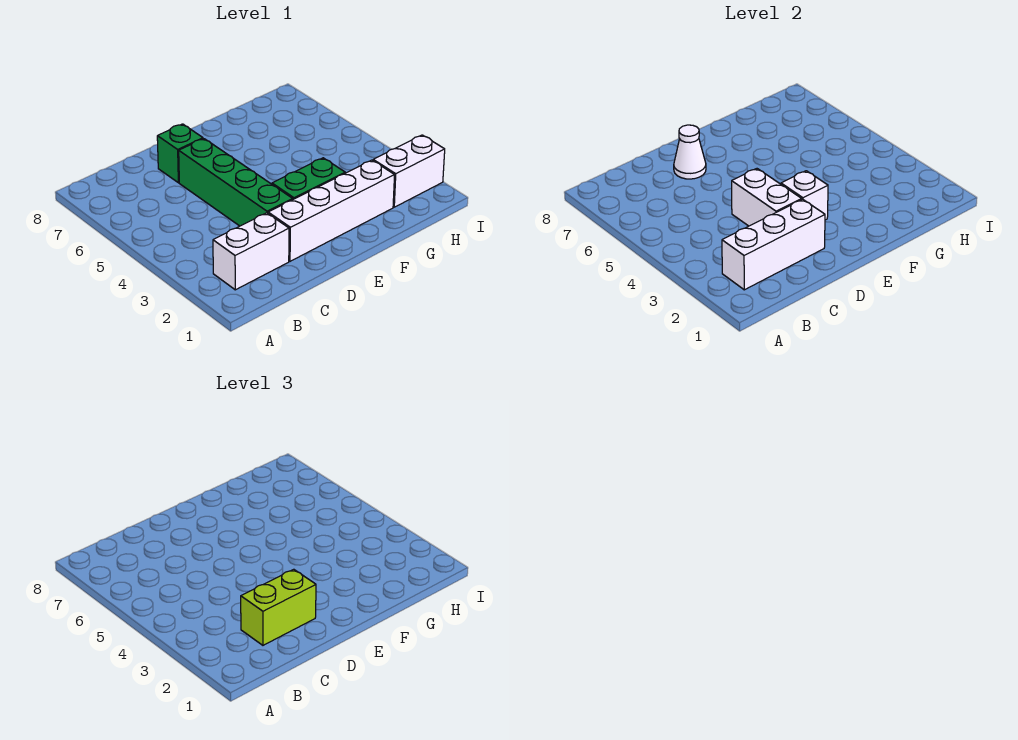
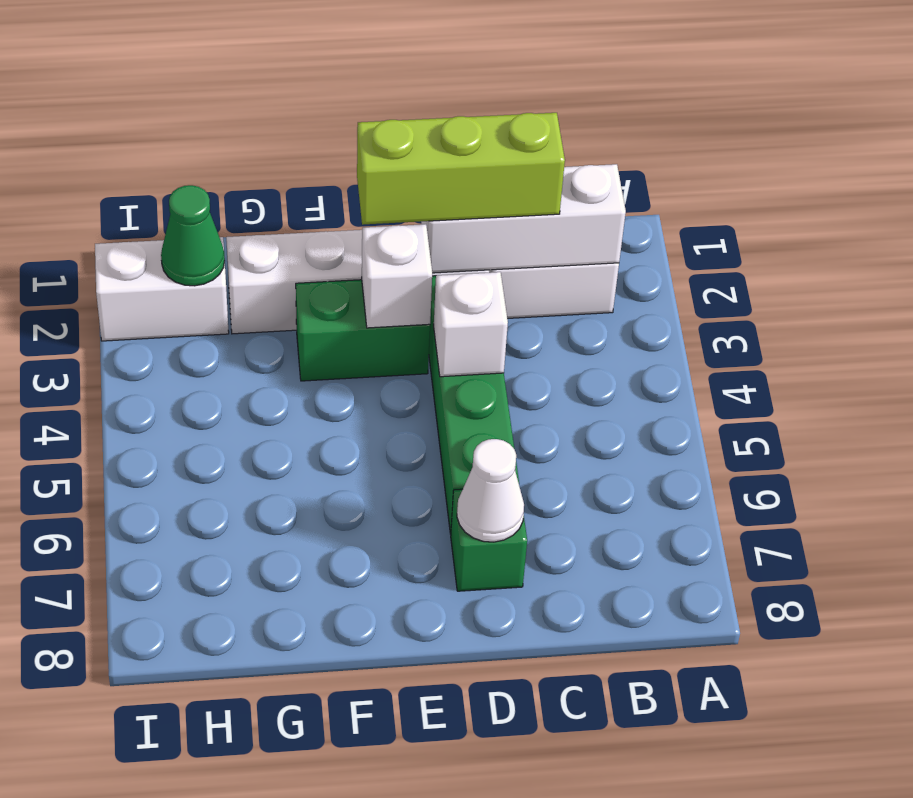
lime 1x2 brick [241,569,316,645] -> lime 1x3 brick [357,113,565,225]
white 1x2 brick [732,169,802,226] -> white 1x1 brick [434,272,508,377]
none -> green 1x1 cone [161,185,225,286]

